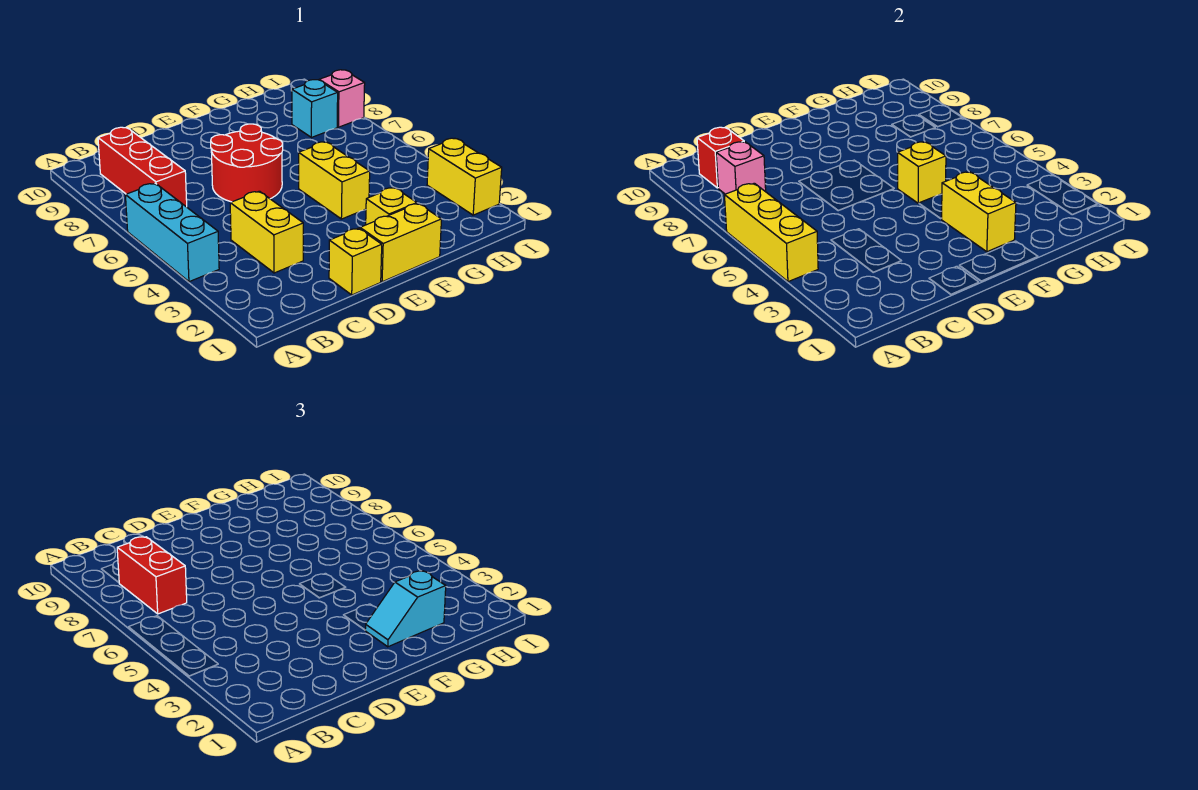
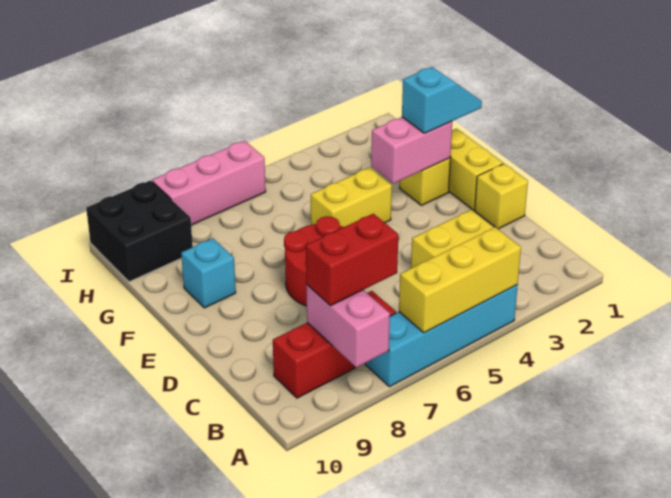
cyan 1x3 brick [125,183,219,282] -> cyan 1x4 brick [365,285,518,387]
pink 1x1 brick [716,142,766,194] -> pink 1x2 brick [306,285,390,368]
red 1x1 brick [697,127,744,188] -> none
yellow 1x2 brick [942,172,1016,252] -> pink 1x2 brick [371,117,452,184]
cyan 1x2 slope [365,571,446,647] -> cyan 1x2 slope turned to [402,67,482,133]
yellow 1x1 brick [898,142,946,203] -> none
cyan 1x1 brick [292,80,338,137] -> cyan 1x1 brick moved to [181,238,236,308]
none -> black 2x2 brick [86,180,193,282]
yellow 1x2 brick [427,138,502,215] -> none
pink 1x1 brick [319,70,365,127] -> pink 1x3 brick [152,141,266,225]

